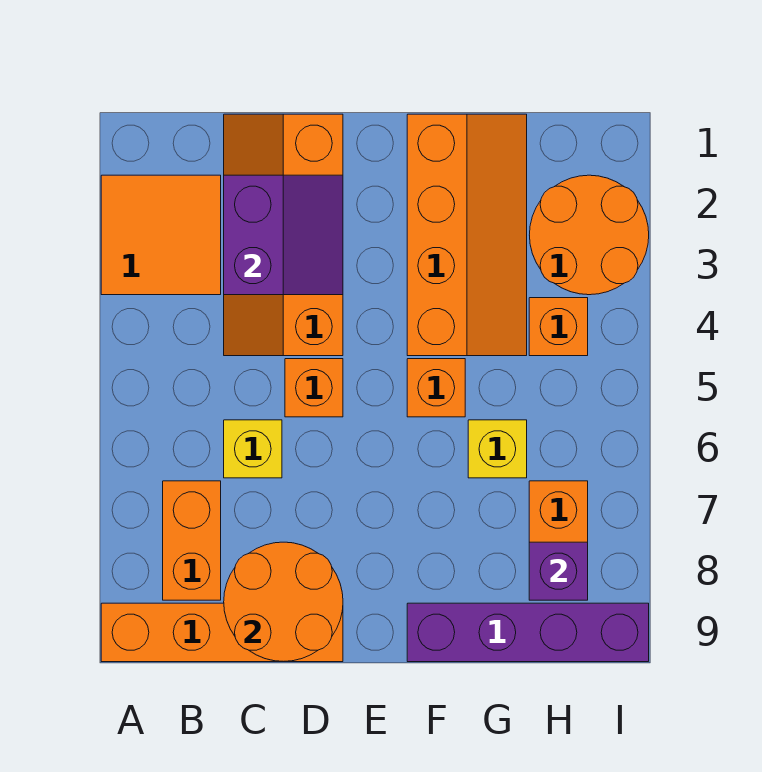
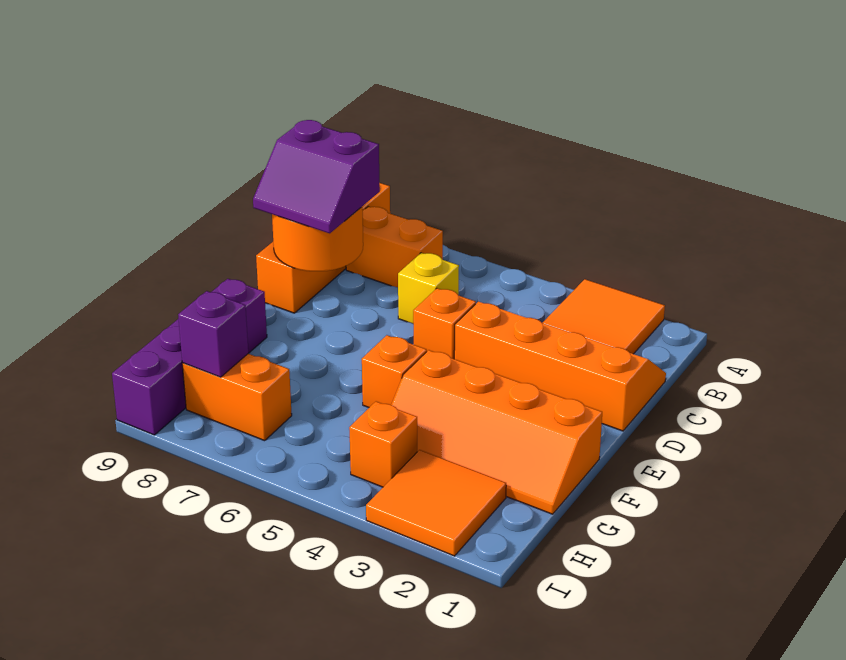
purple 2x2 slope [224,175,343,295] -> purple 2x2 slope moved to [253,120,380,233]
yellow 1x1 brick [468,420,527,478] -> none
orange 2x2 round brick [530,175,649,295] -> orange 2x2 tile [366,450,506,556]

